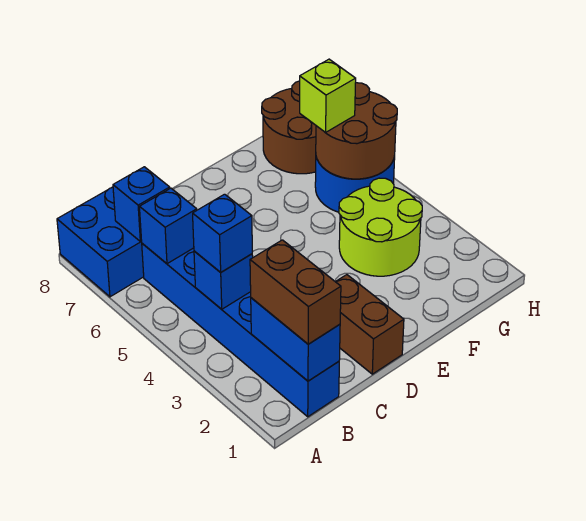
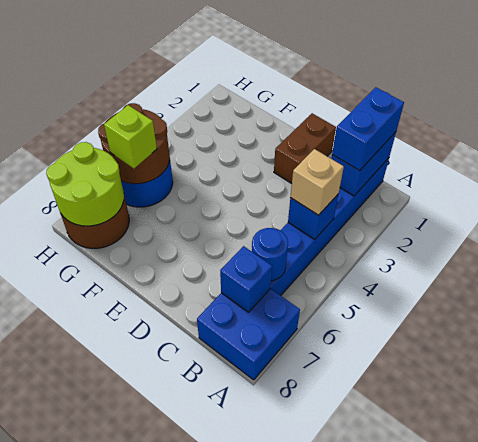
brown 1x2 brick [250,240,341,344] -> blue 1x2 brick [332,87,404,171]
blue 1x1 brick [193,194,252,272] -> tan 1x1 brick [290,149,344,215]
blue 1x1 brick [140,188,197,264] -> blue 1x1 round brick [252,228,288,281]
lime 2x2 round brick [339,178,422,276] -> lime 2x2 round brick moved to [46,142,124,226]

